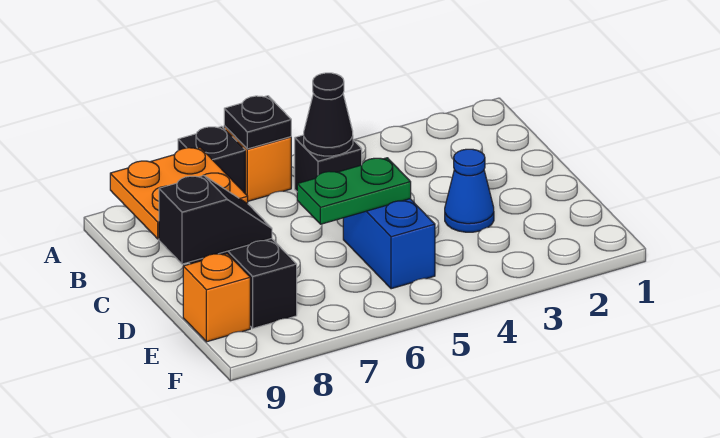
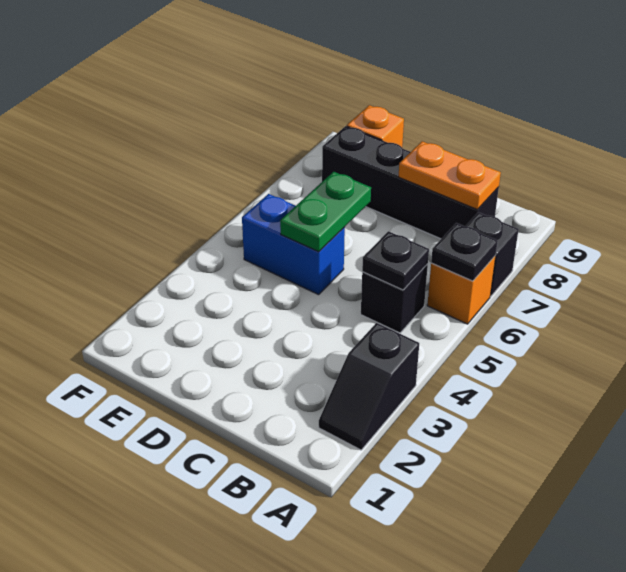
black 1x1 cone [304,73,353,156] -> black 1x1 plate [362,231,429,290]
orange 2x2 plate [110,147,248,239] -> orange 1x2 plate [398,141,501,209]
blue 1x1 cone [445,149,494,232] -> none
black 1x2 slope [159,175,272,264] -> black 1x2 slope moved to [319,323,419,450]

